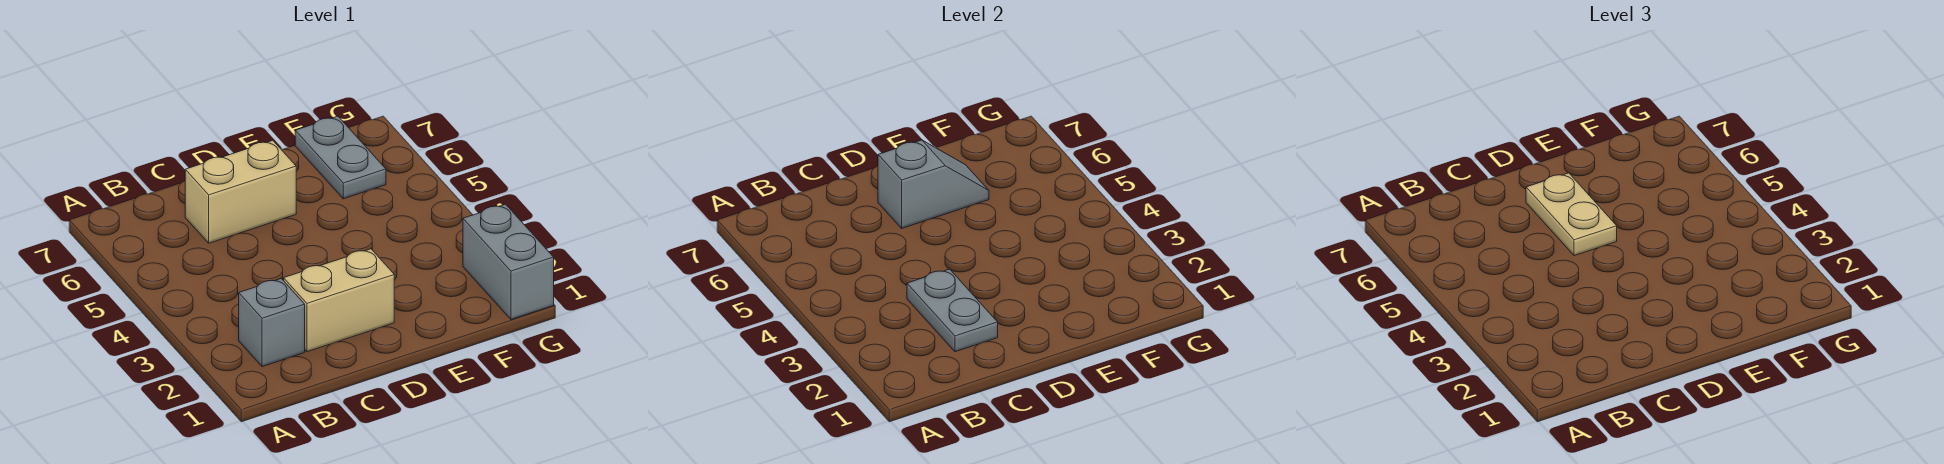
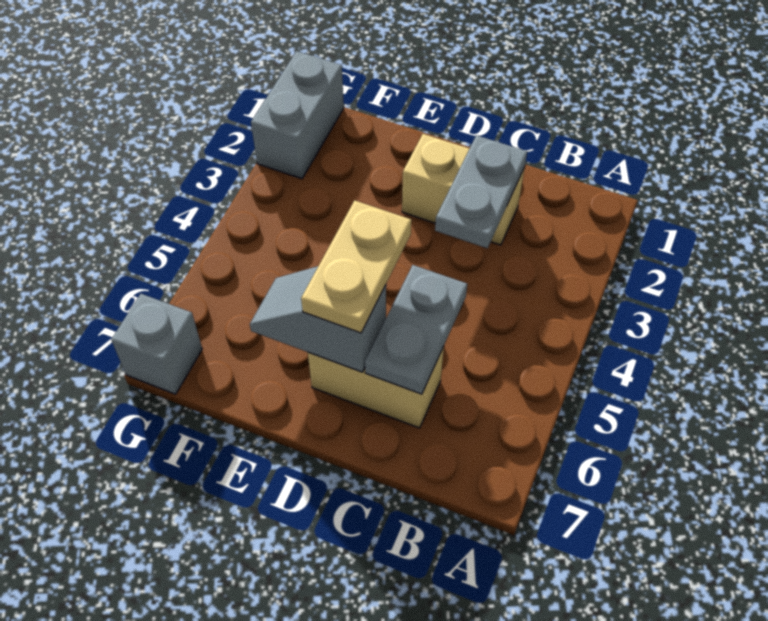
grey 1x1 brick [239,279,305,367] -> grey 1x1 brick moved to [111,294,202,394]
grey 1x2 plate [295,116,386,199] -> grey 1x2 plate moved to [365,265,467,394]

